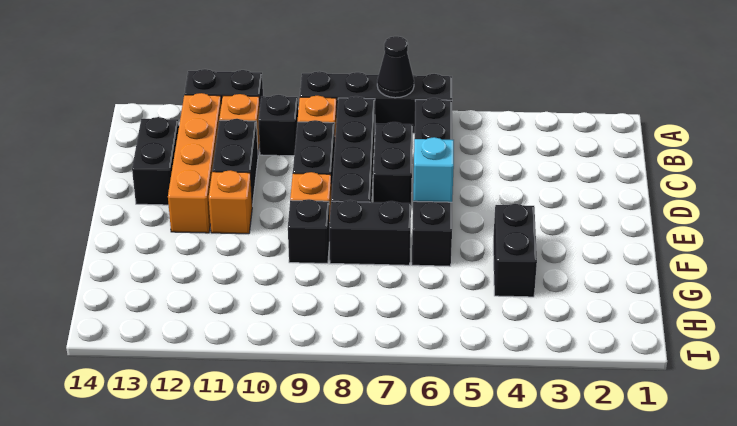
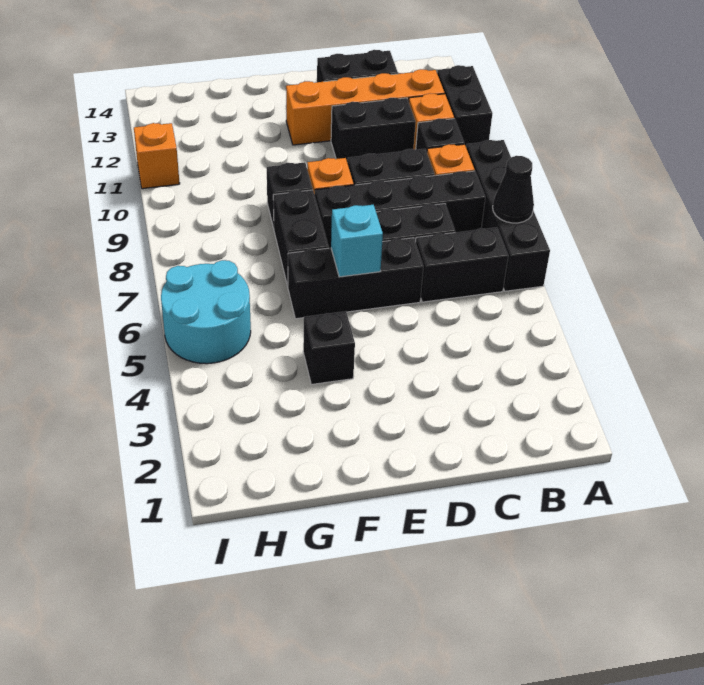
orange 1x1 brick [209,170,252,234] -> orange 1x1 brick moved to [134,123,180,189]
black 1x2 brick [493,204,537,297] -> black 1x1 brick [303,311,355,384]
none -> cyan 2x2 round brick [161,260,251,364]

